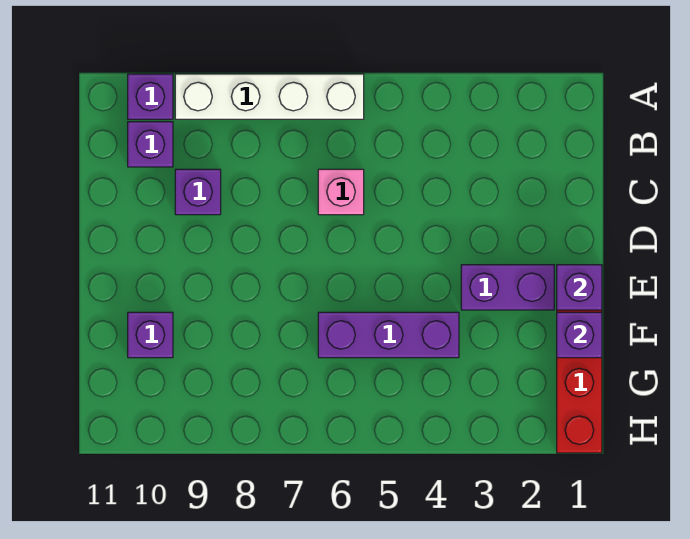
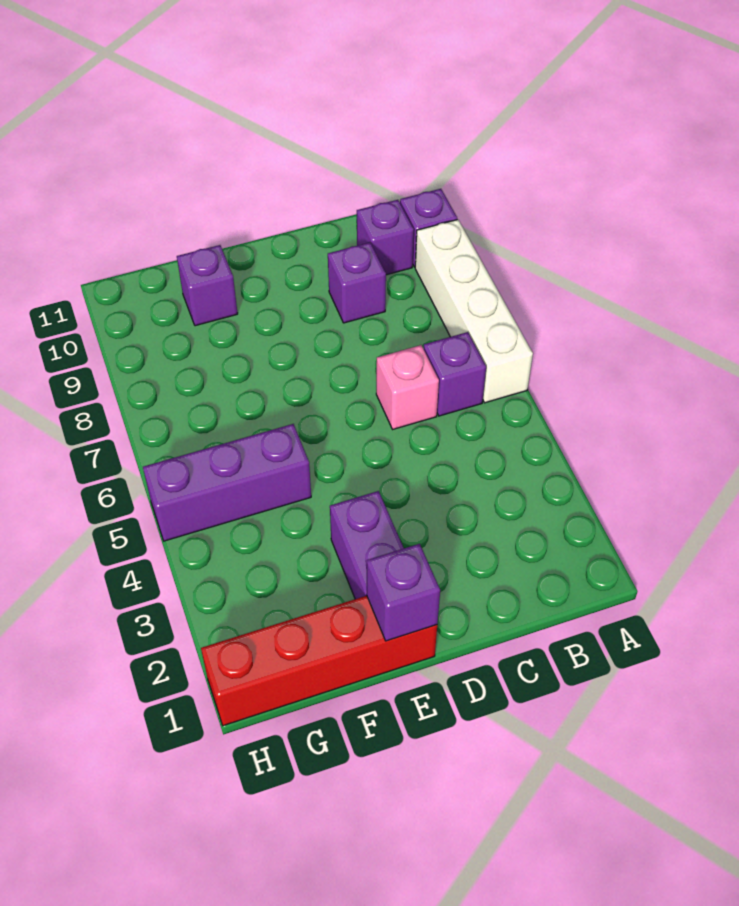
purple 1x1 brick [557,312,602,358] -> purple 1x1 brick moved to [424,332,486,416]
purple 1x3 brick [318,312,459,358] -> purple 1x3 brick turned to [143,424,311,541]

